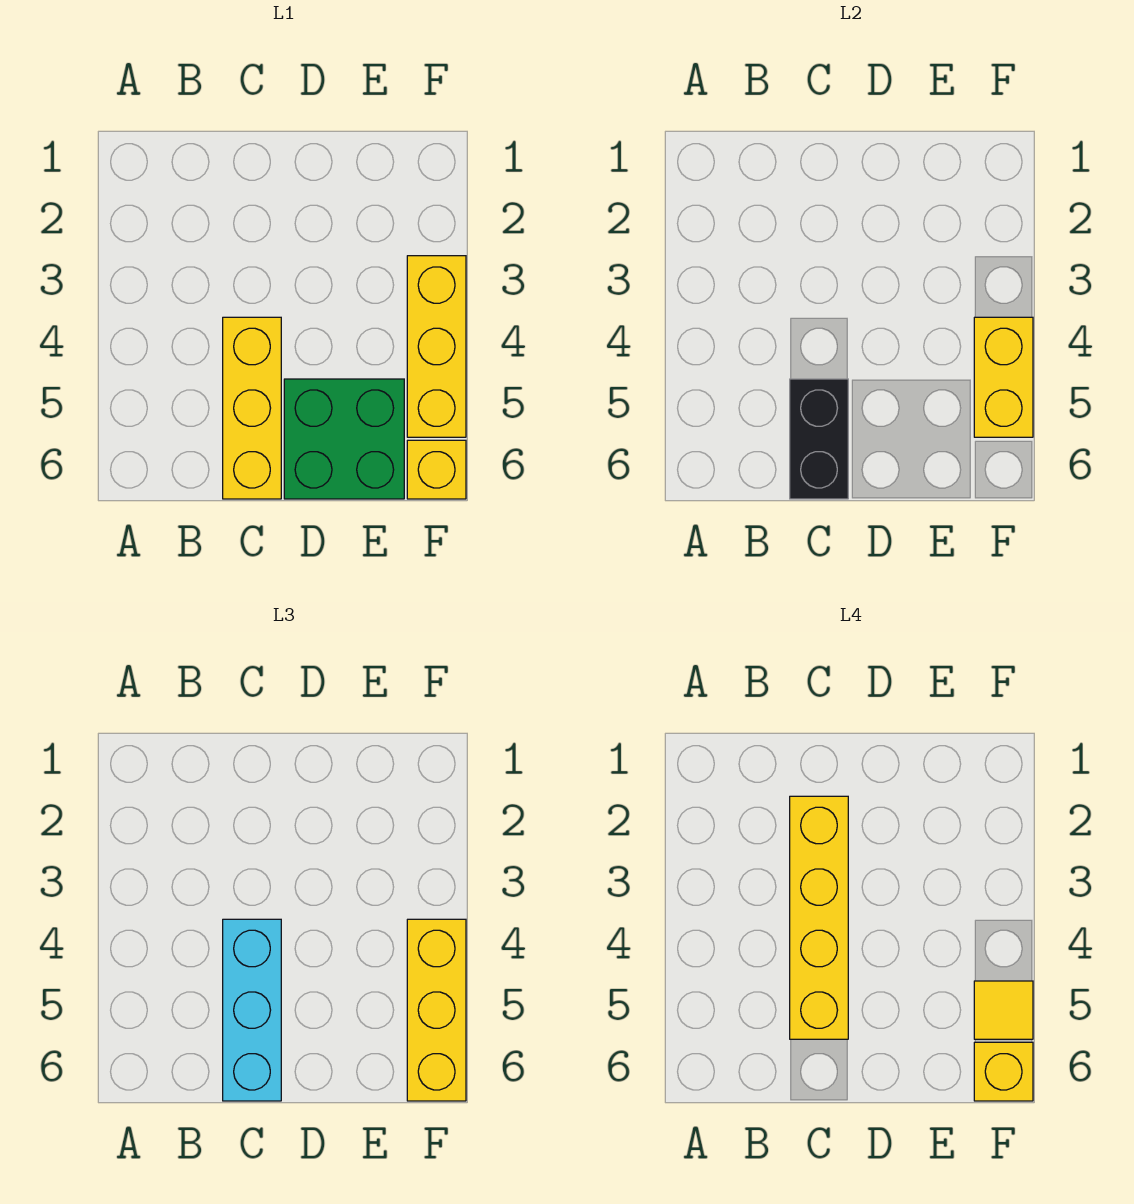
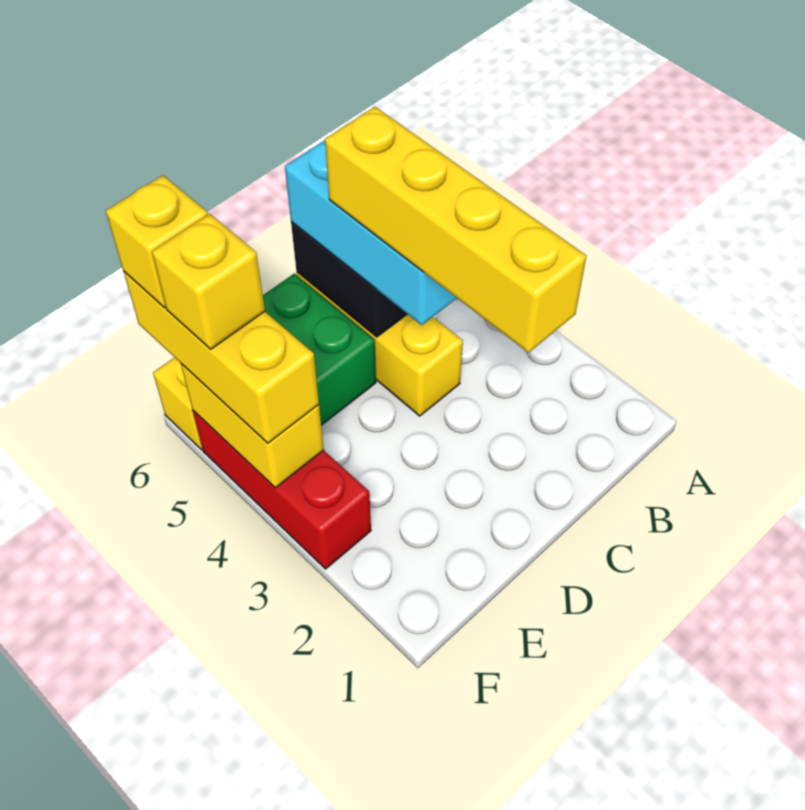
yellow 1x3 brick [407,256,466,437] -> red 1x3 brick [193,411,371,569]
yellow 1x1 tile [974,981,1033,1039] -> yellow 1x1 brick [152,214,265,349]

